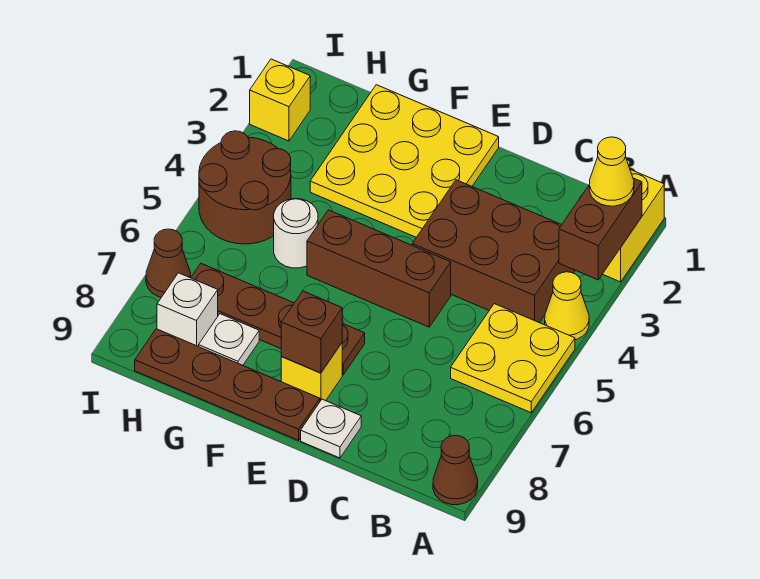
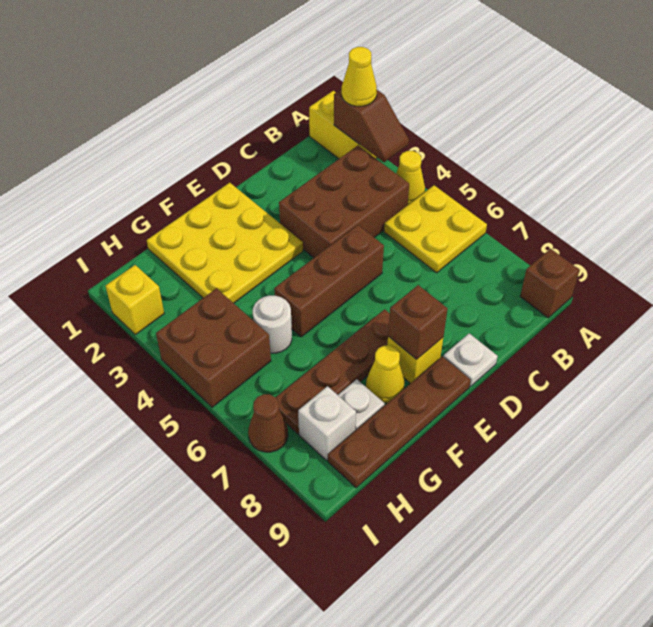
brown 1x2 brick [559,178,642,280] -> brown 1x2 slope [334,89,409,162]
brown 1x1 cone [433,436,478,505] -> brown 1x1 brick [520,249,579,318]
none -> yellow 1x1 cone [366,346,404,403]
brown 2x2 round brick [199,131,291,244] -> brown 2x2 brick [156,288,271,407]

